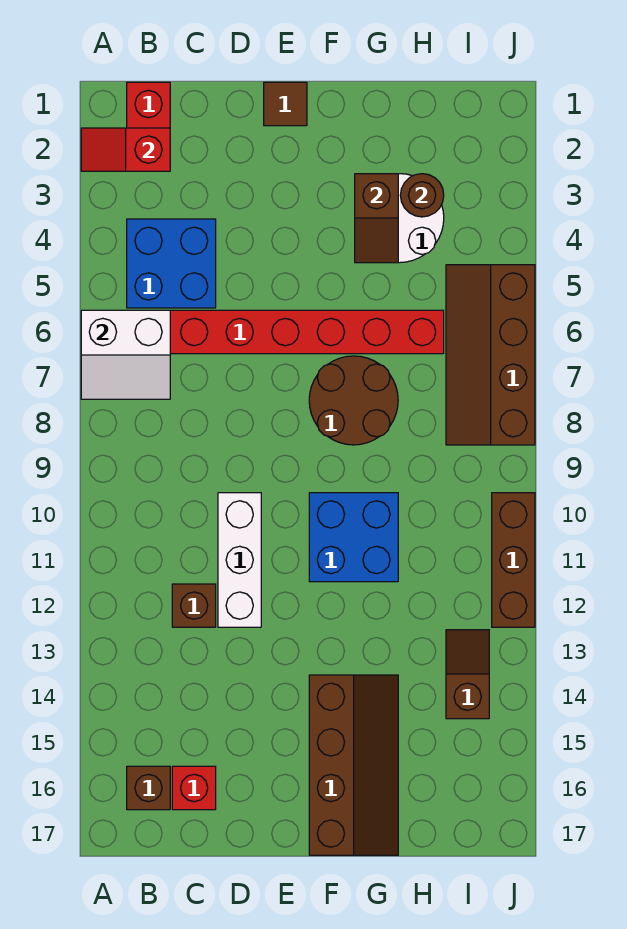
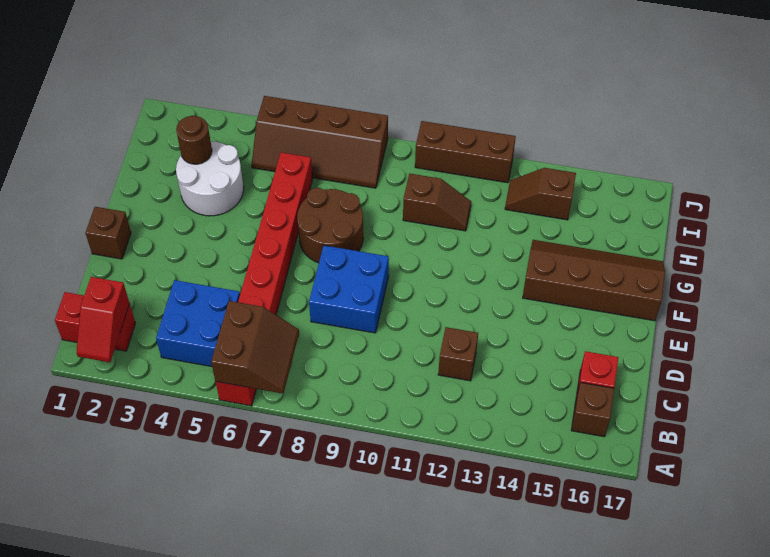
white 2x2 slope [81,310,170,399] -> brown 2x2 slope [211,301,299,393]
white 1x3 brick [218,493,261,627] -> none
brown 1x1 tile [264,82,307,126] -> brown 1x1 brick [85,207,131,259]
blue 2x2 brick [309,493,398,582] -> blue 2x2 brick moved to [309,245,389,333]
brown 1x2 slope [355,174,398,263] -> brown 1x2 slope moved to [403,174,471,231]

